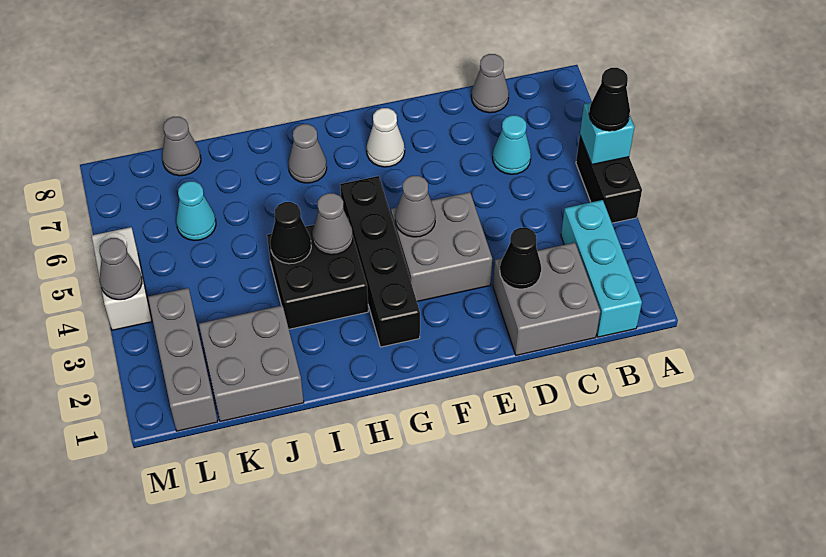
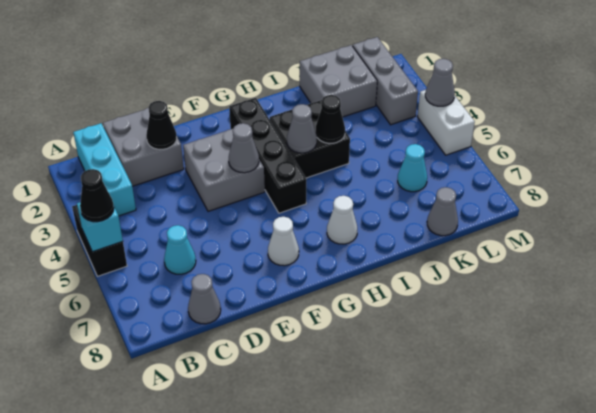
grey 1x1 cone [288,124,327,183] -> white 1x1 cone [327,196,357,244]

